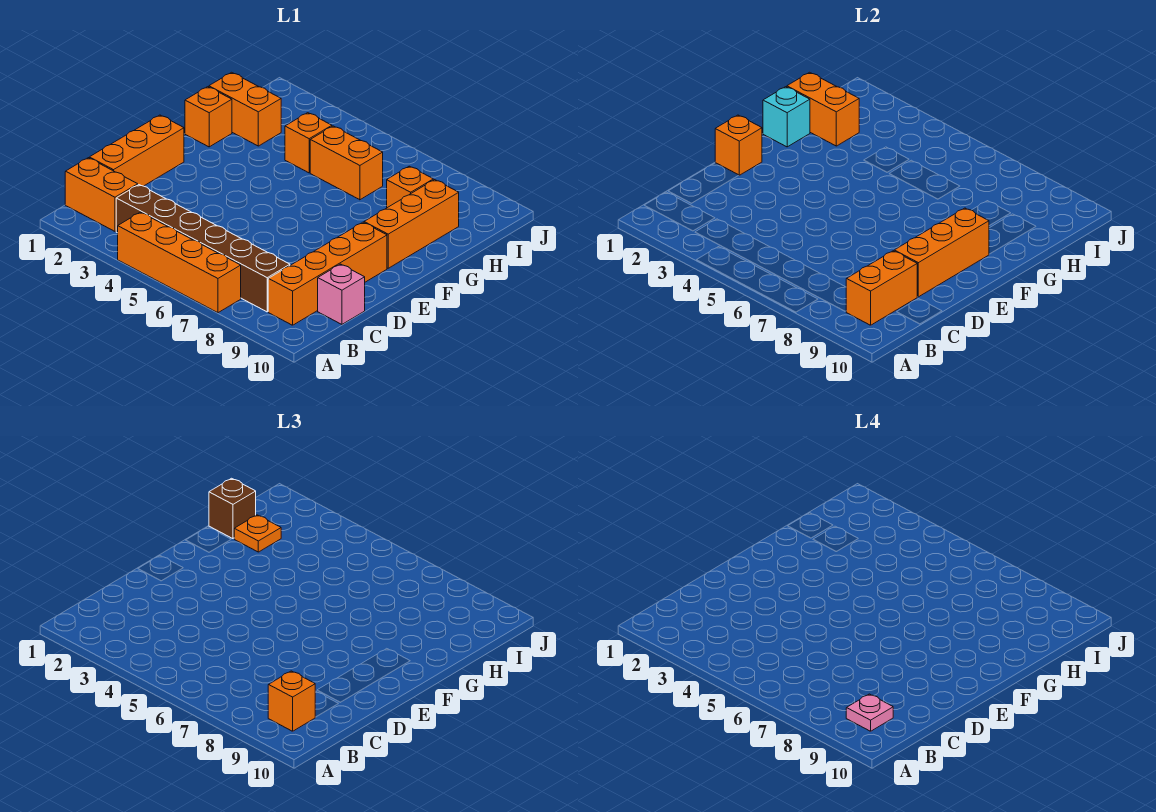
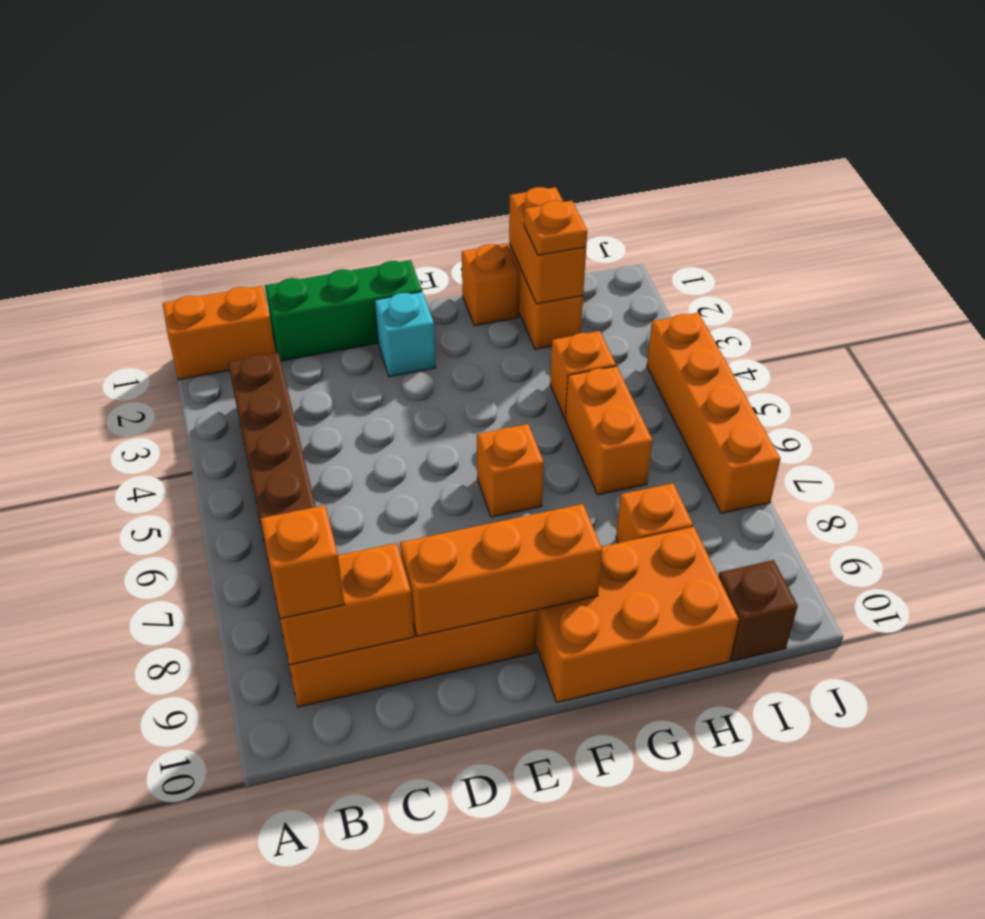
orange 1x4 brick [118,212,241,313] -> orange 1x4 brick moved to [647,313,780,513]
orange 1x2 brick [65,158,138,231] -> orange 1x2 brick turned to [163,286,276,380]
pink 1x1 plate [846,694,893,731] -> none
orange 1x3 brick [89,115,184,186] -> green 1x3 brick [265,260,422,361]
pink 1x1 brick [318,264,365,324] -> none
orange 1x1 brick [715,115,762,175] -> orange 1x1 brick moved to [477,424,544,517]
orange 1x3 brick [364,180,459,268] -> orange 2x3 brick [536,527,739,702]
cyan 1x1 brick [763,87,810,147] -> cyan 1x1 brick moved to [375,292,436,377]
brown 1x1 brick [209,478,256,539] -> brown 1x1 brick moved to [718,560,798,661]

